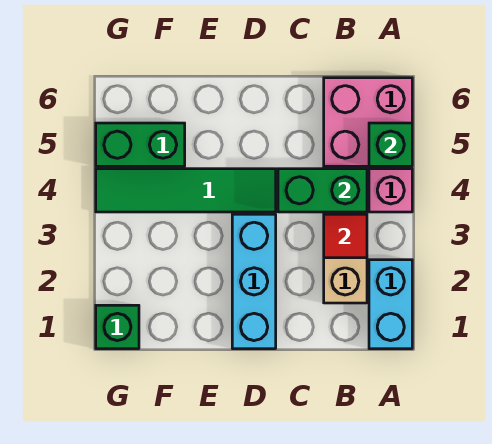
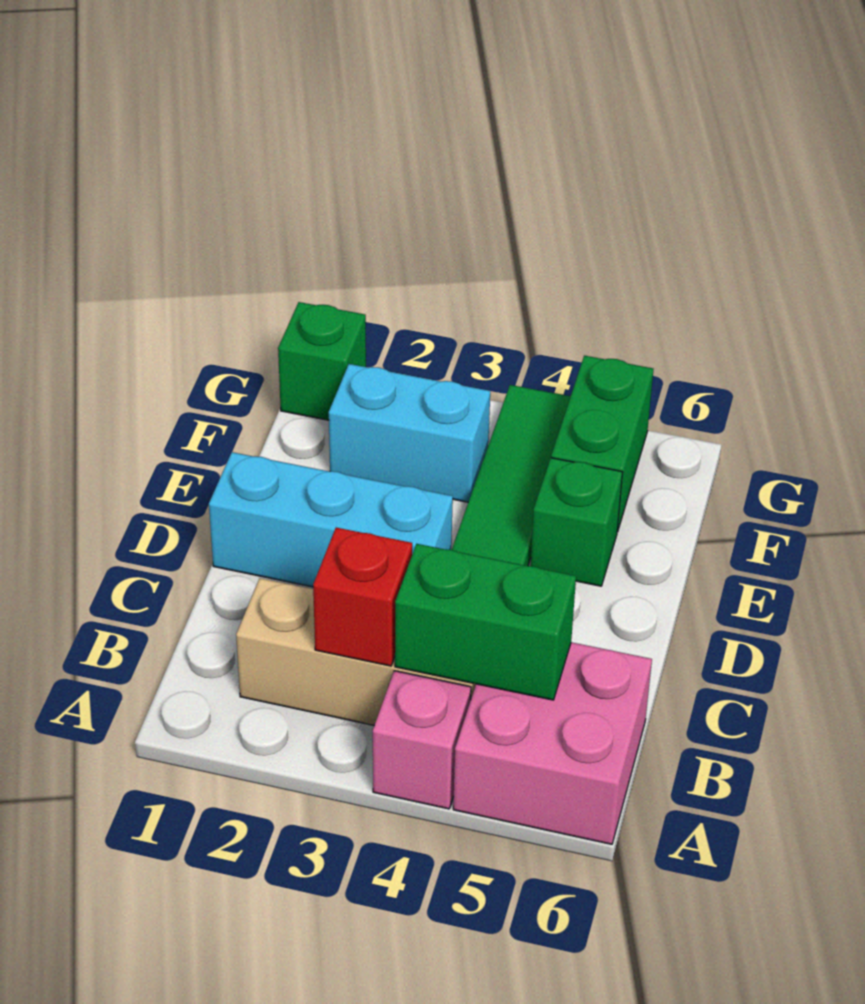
cyan 1x2 brick [369,260,412,349] -> cyan 1x2 brick moved to [329,364,490,502]
green 1x1 brick [369,123,412,166] -> green 1x1 brick moved to [530,458,622,586]
red 1x1 tile [324,214,367,258] -> red 1x1 brick [313,528,412,666]
green 1x2 brick [278,169,367,212] -> green 1x2 brick turned to [395,544,576,700]

